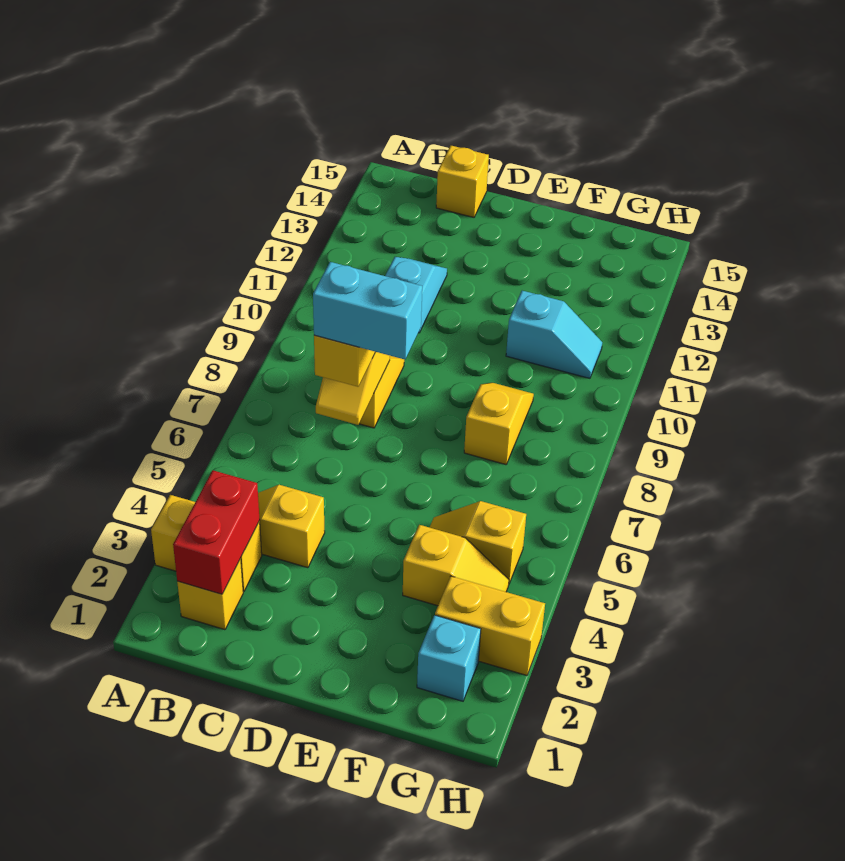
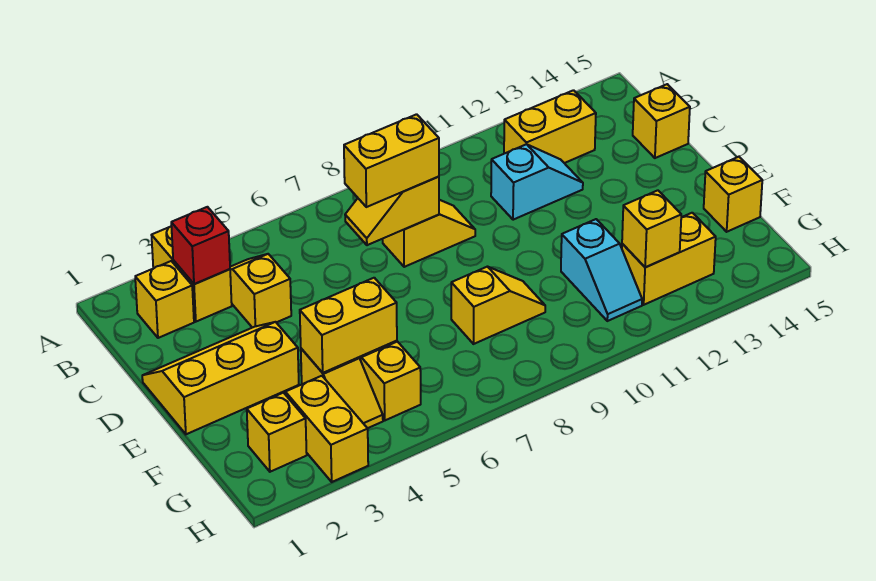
red 1x2 brick [173,470,260,594] -> red 1x1 brick [171,207,230,284]
none -> yellow 1x2 brick [504,90,596,163]
cyan 1x2 brick [313,262,422,360] -> none
none -> yellow 2x3 slope [142,322,299,434]
none -> yellow 1x2 brick [300,278,397,373]
none -> yellow 1x1 brick [704,157,762,232]
cyan 1x1 brick [417,615,481,701] -> yellow 1x1 brick [247,393,307,472]
none -> yellow 1x2 brick [622,213,716,305]
none -> yellow 1x1 brick [622,190,681,267]

